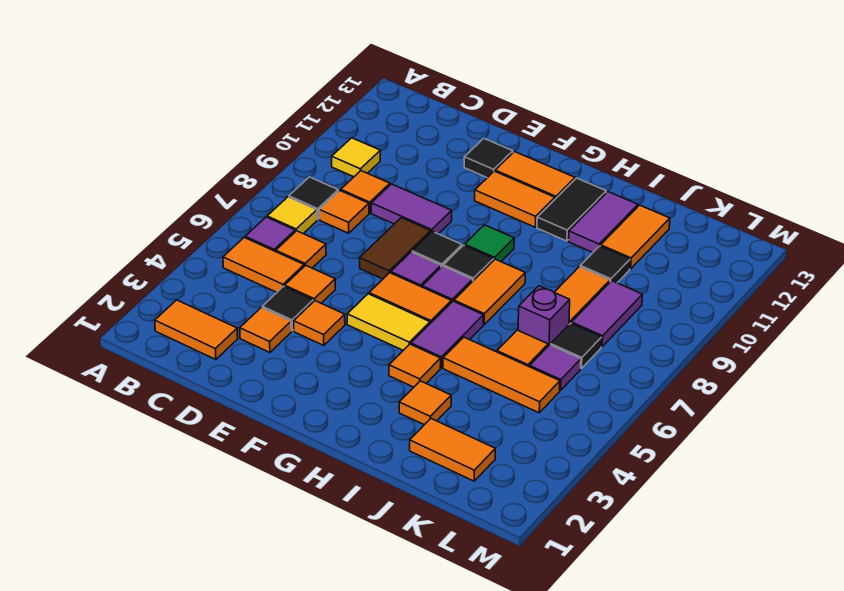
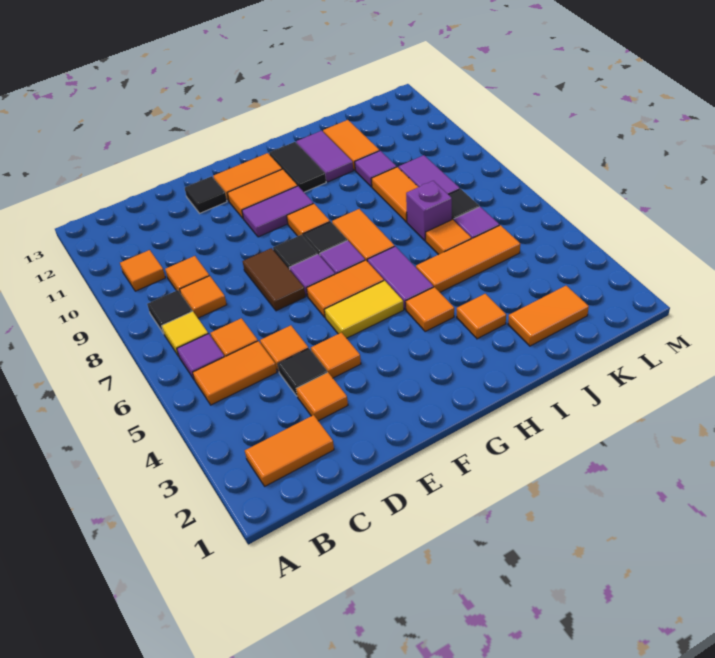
yellow 1x1 tile [332,138,380,177] -> orange 1x1 tile [120,250,165,291]
purple 1x2 tile [371,184,452,234] -> purple 1x2 tile moved to [242,186,313,237]
green 1x1 tile [465,225,514,262] -> orange 1x1 tile [287,203,330,236]
black 1x1 tile [580,246,630,283] -> purple 1x1 tile [355,151,397,187]

